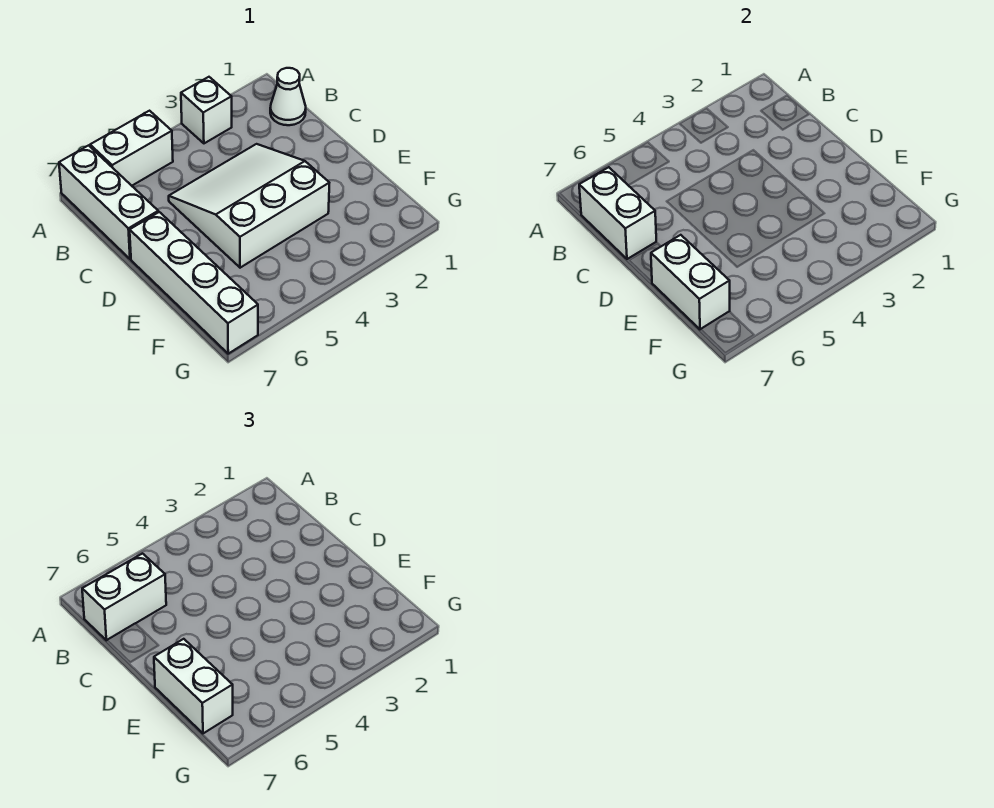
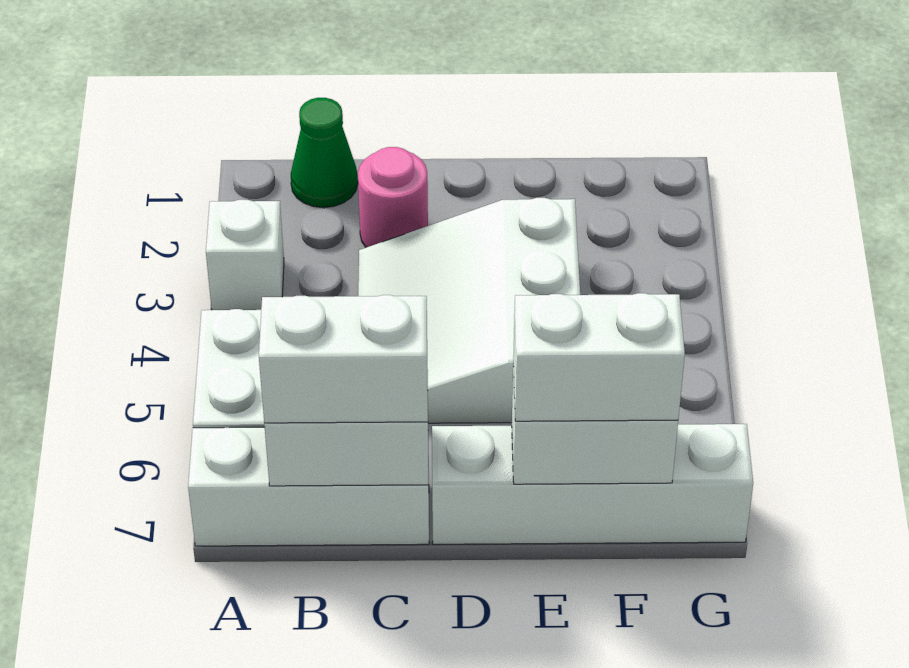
white 1x1 cone [270,68,306,125] -> green 1x1 cone [291,98,358,208]
white 1x2 brick [82,554,166,640] -> white 1x2 brick turned to [259,295,428,423]
none -> pink 1x1 round brick [358,147,428,247]

